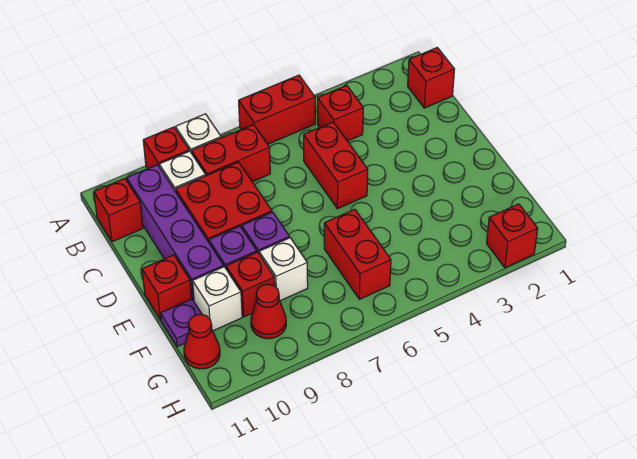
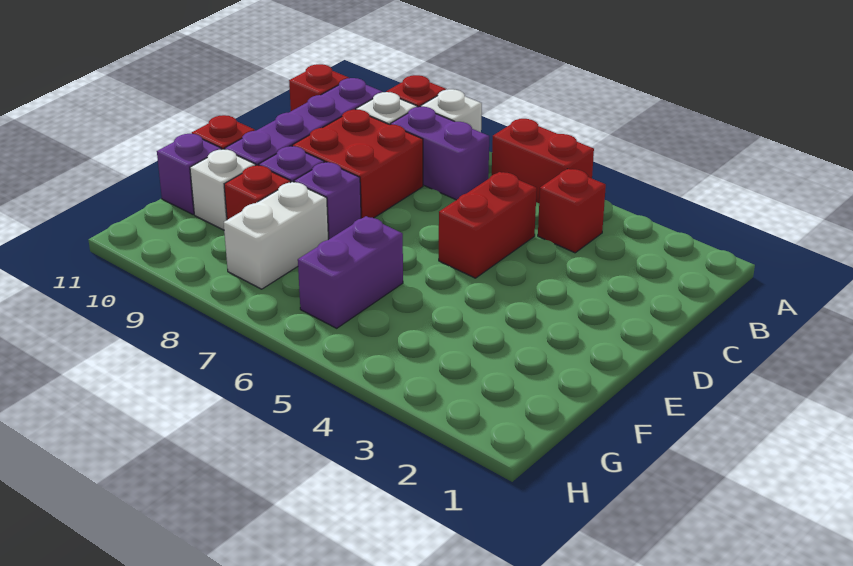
red 1x1 brick [408,48,455,108] -> none
red 1x2 brick [192,125,270,182] -> purple 1x2 brick [390,107,489,200]
red 1x2 brick [324,209,391,299] -> purple 1x2 brick [298,216,403,328]
white 1x1 brick [259,238,308,301] -> white 1x2 brick [224,182,328,289]
purple 1x1 plate [161,299,202,347] -> purple 1x1 brick [157,134,222,214]
red 1x1 cone [251,284,286,339] -> none
red 1x1 cone [184,314,220,369] -> none
red 1x1 brick [487,204,538,268] -> none

